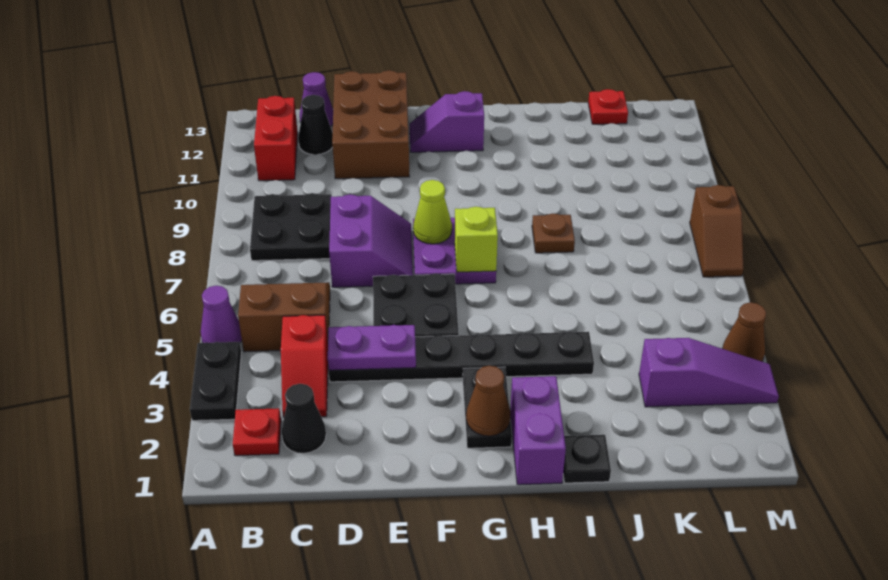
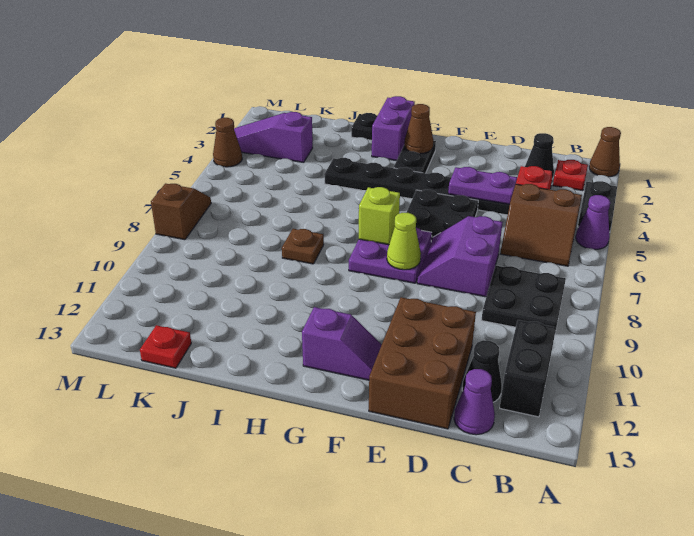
none -> brown 1x1 cone [589,127,621,177]
red 1x2 brick [254,96,298,181] -> black 1x2 brick [500,320,556,417]

